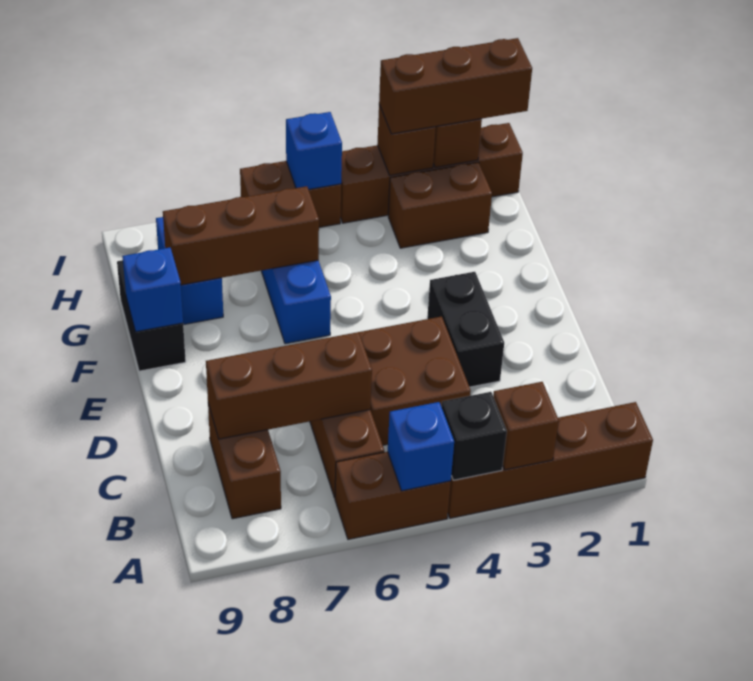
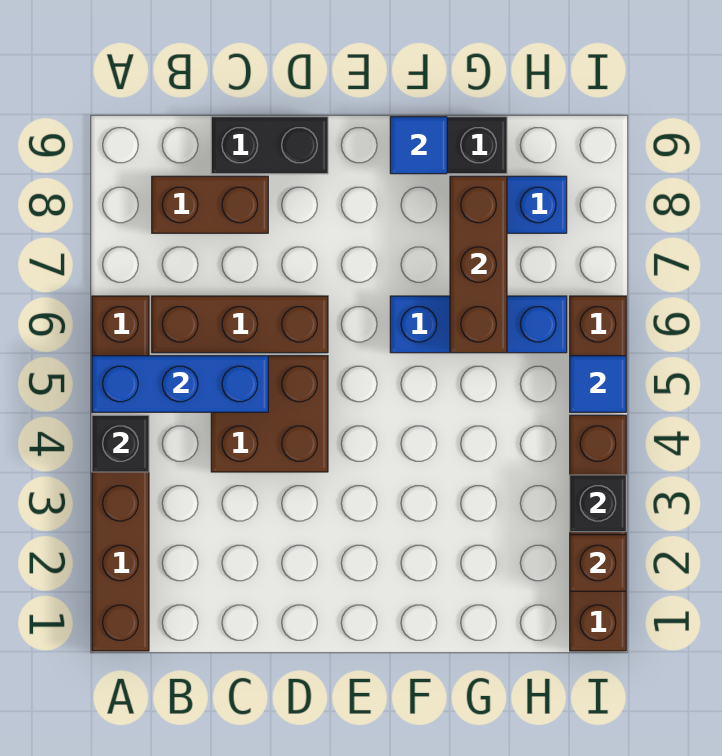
brown 1x1 brick [493,382,559,470] -> none
blue 1x1 brick [388,402,454,491] -> blue 1x3 brick [92,356,268,412]
brown 1x3 brick [206,332,372,439] -> none
black 1x2 brick [427,272,504,387] -> black 1x2 brick moved to [211,117,328,174]
blue 1x1 brick [122,248,183,332] -> blue 1x1 tile [390,117,447,174]
brown 1x2 brick [388,162,492,248] -> none
brown 1x3 brick [379,38,532,134] -> none
brown 1x1 brick [377,105,436,175] -> black 1x1 brick [570,475,626,532]
blue 1x1 brick [286,112,342,190] -> blue 1x1 tile [570,356,626,412]

